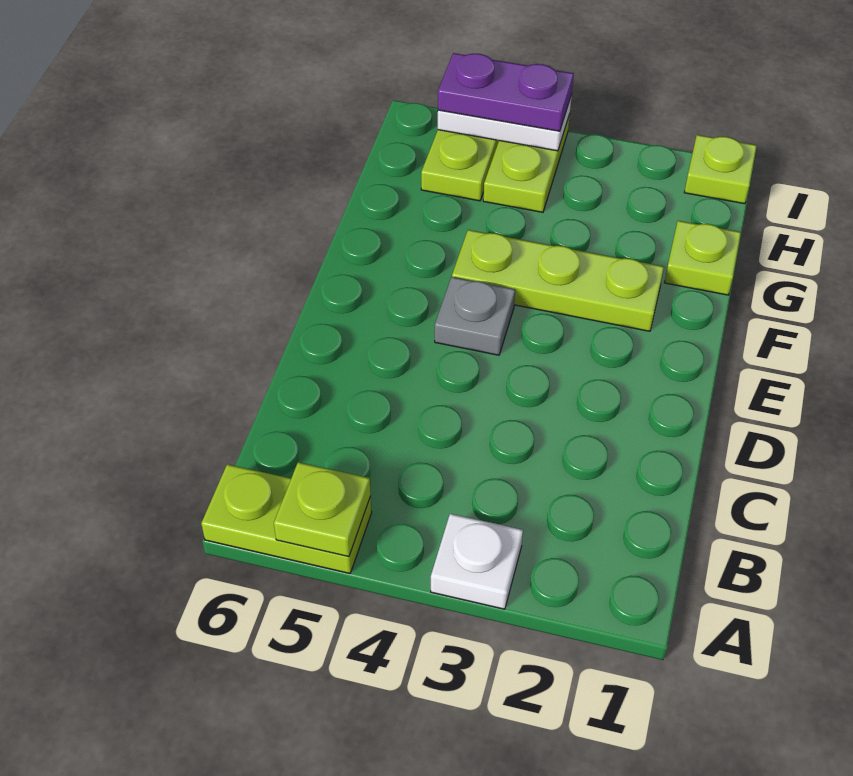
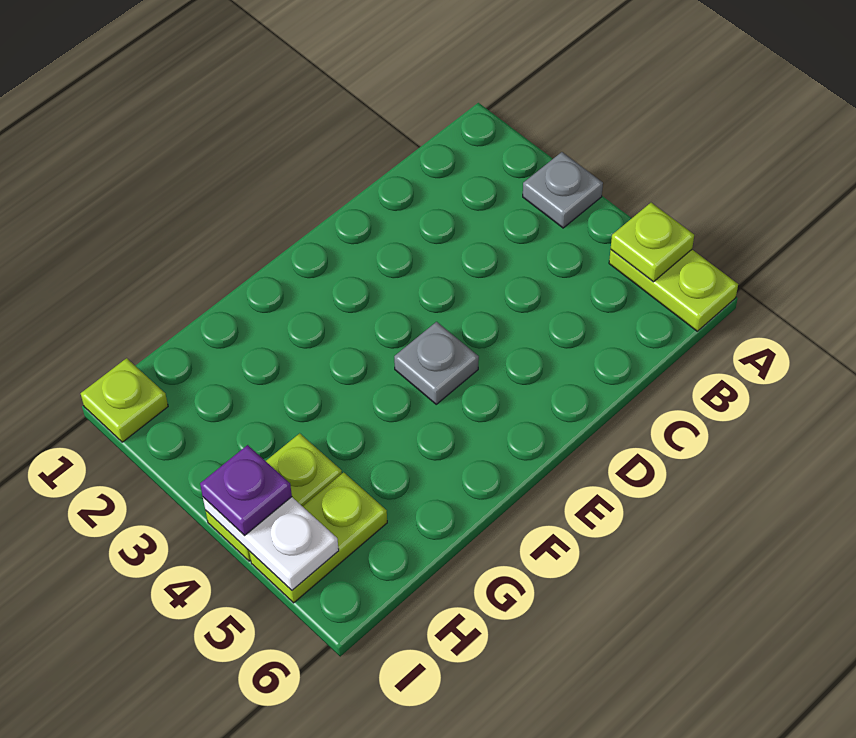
white 1x1 plate [431,514,523,609] -> grey 1x1 plate [523,152,603,228]
lime 1x3 plate [452,230,664,331] -> none
lime 1x1 plate [665,221,741,295] -> none
purple 1x2 plate [438,53,574,131] -> purple 1x1 plate [200,445,292,536]

